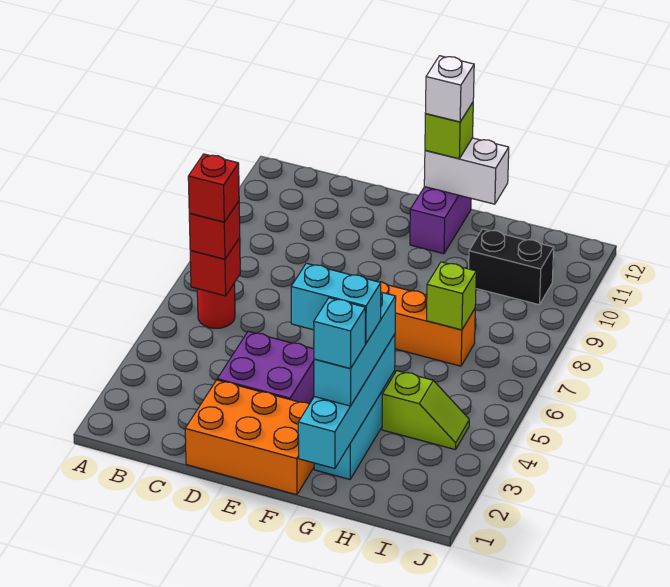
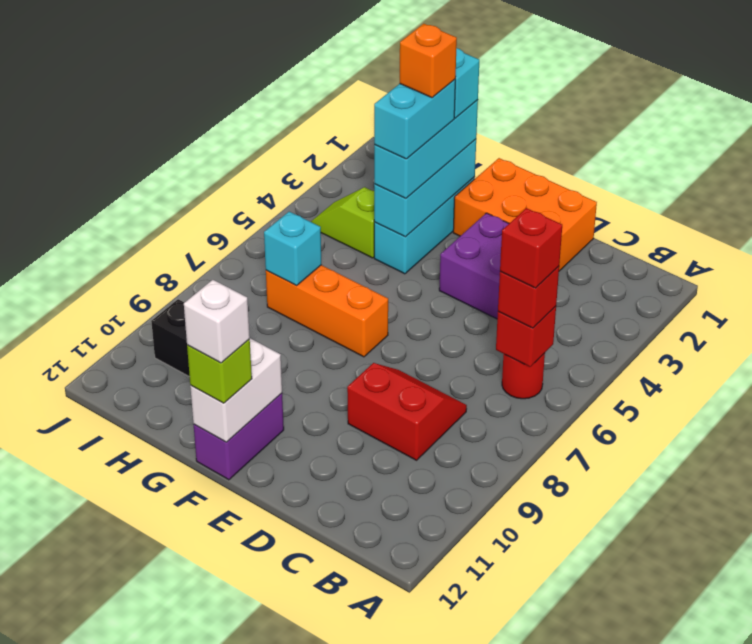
none -> red 2x2 slope [347,363,467,460]
cyan 1x2 brick [291,263,381,343] -> cyan 1x2 brick turned to [374,80,455,159]
white 1x2 brick [424,138,509,204] -> white 1x2 brick turned to [190,338,282,442]
cyan 1x4 brick [298,334,395,468] -> cyan 1x3 brick [374,139,476,237]
none -> orange 1x1 brick [400,24,457,98]
lime 1x1 brick [427,262,476,330] -> cyan 1x1 brick [264,212,321,286]

